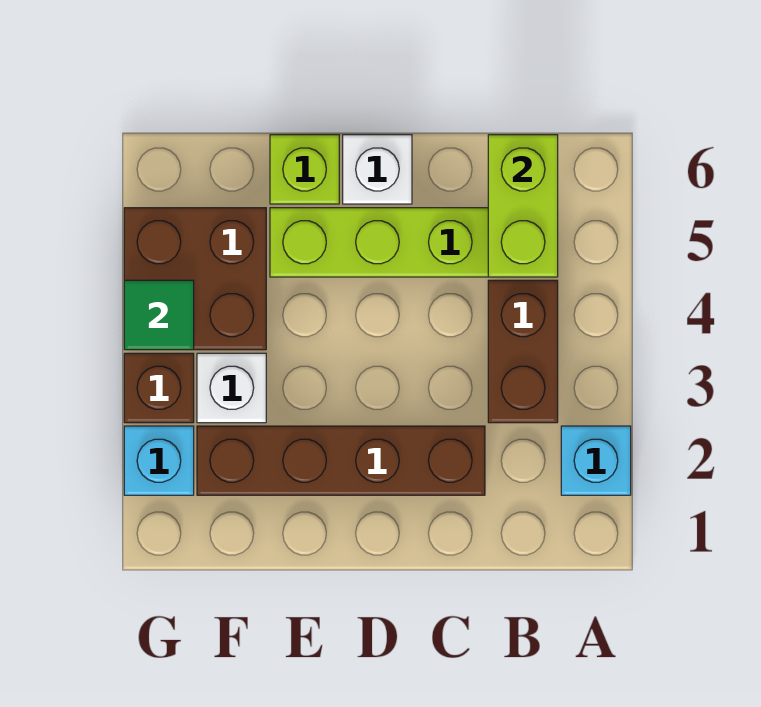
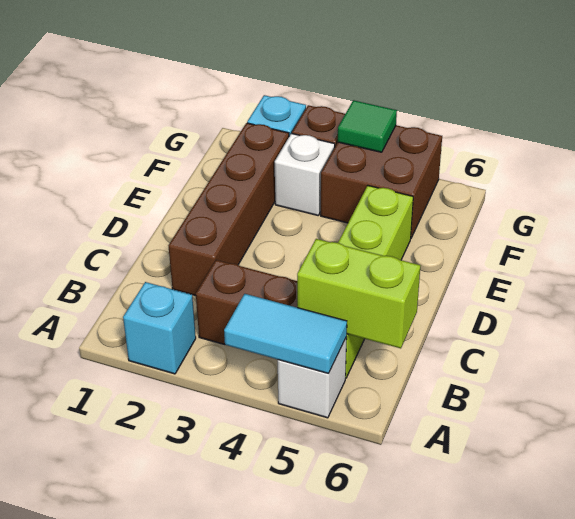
none -> cyan 1x2 tile [224,294,347,374]
white 1x1 brick [343,135,412,204] -> white 1x1 brick moved to [278,337,347,418]
lime 1x1 brick [270,135,339,204] -> none

